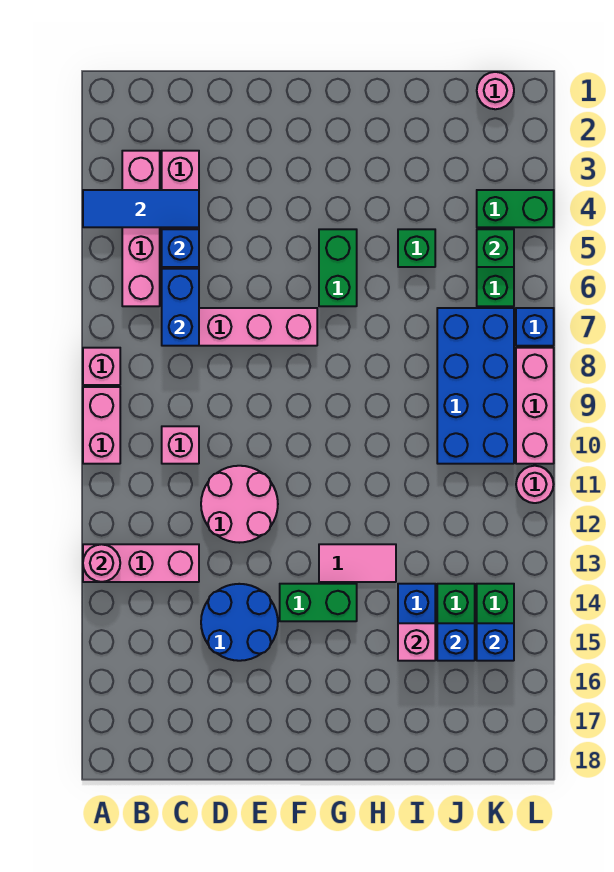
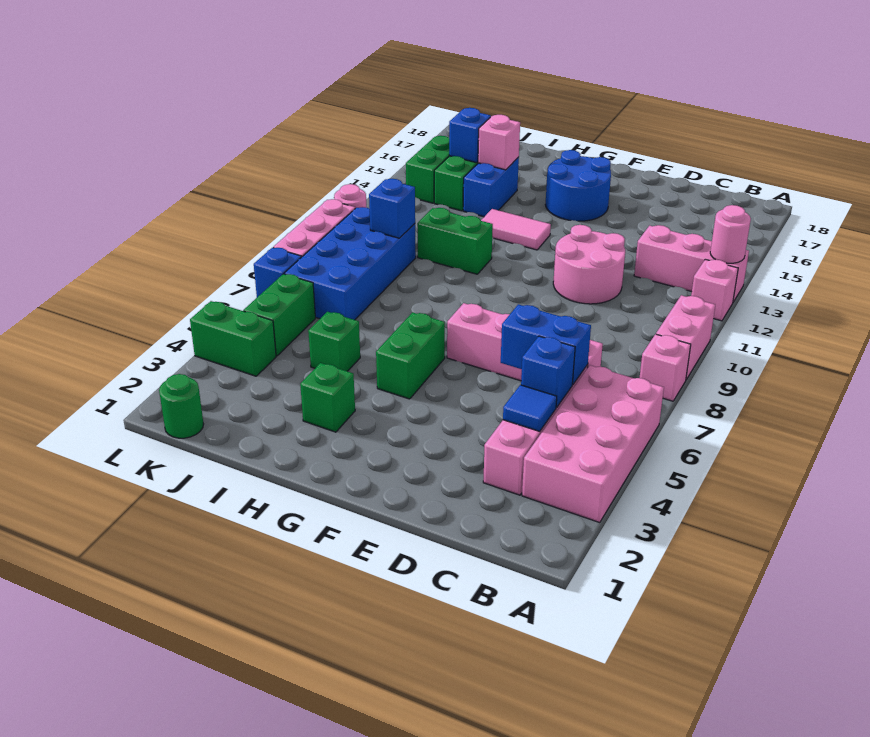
blue 1x3 tile [83,190,199,227] -> blue 1x1 tile [503,385,557,431]
pink 1x4 brick [122,151,160,306] -> pink 2x4 brick [522,365,664,523]
blue 1x2 brick [162,269,199,346] -> blue 1x2 brick turned to [501,304,591,385]
pink 1x1 brick [162,426,199,464] -> pink 1x1 brick moved to [691,259,738,321]
blue 2x2 round brick [201,584,278,661] -> blue 2x2 round brick moved to [545,150,611,221]
green 1x2 brick [280,584,357,621] -> green 1x2 brick moved to [417,208,493,274]
pink 1x1 round brick [477,72,514,109] -> green 1x1 round brick [159,374,204,438]
green 1x1 brick [477,229,514,267] -> green 1x1 brick moved to [300,363,355,432]
blue 1x1 brick [477,623,514,661] -> blue 1x1 brick moved to [369,179,415,238]

